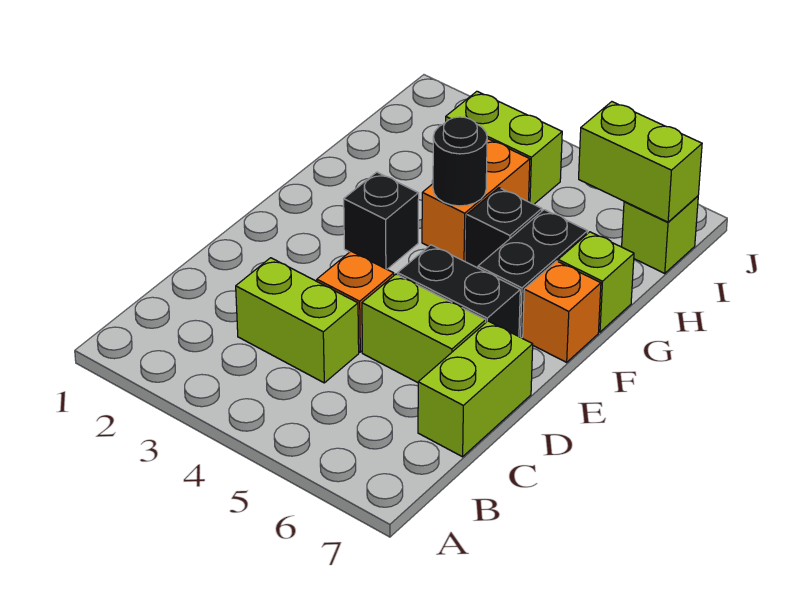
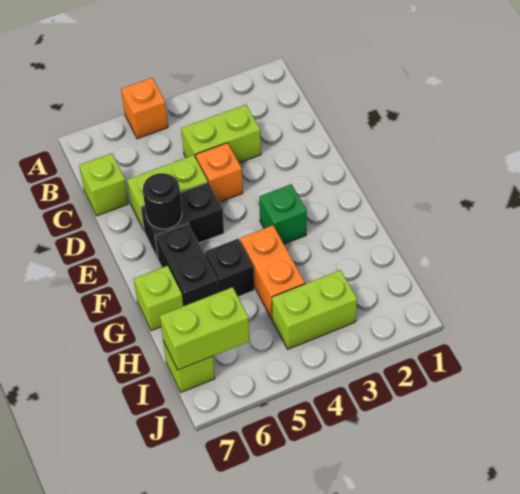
lime 1x2 brick [418,321,533,457] -> lime 1x1 brick [79,153,129,216]
black 1x1 brick [344,172,419,269] -> green 1x1 brick [259,184,307,244]
orange 1x1 brick [523,261,601,362] -> orange 1x1 brick moved to [121,78,168,139]
black 1x1 round brick [433,117,487,206] -> black 1x1 round brick moved to [143,173,182,229]

